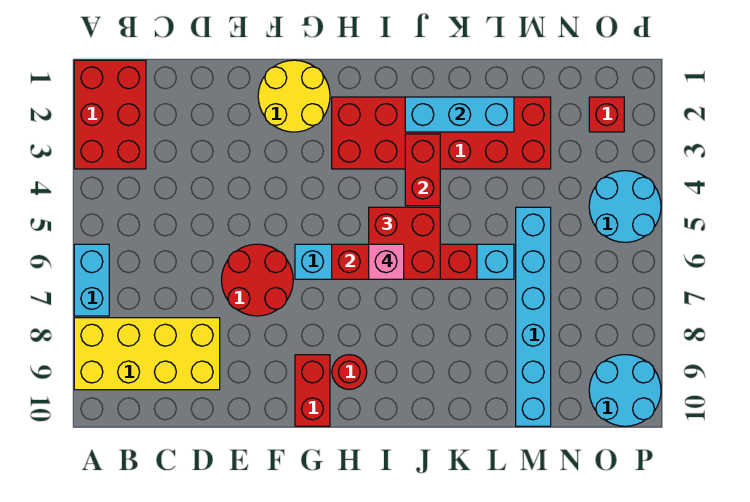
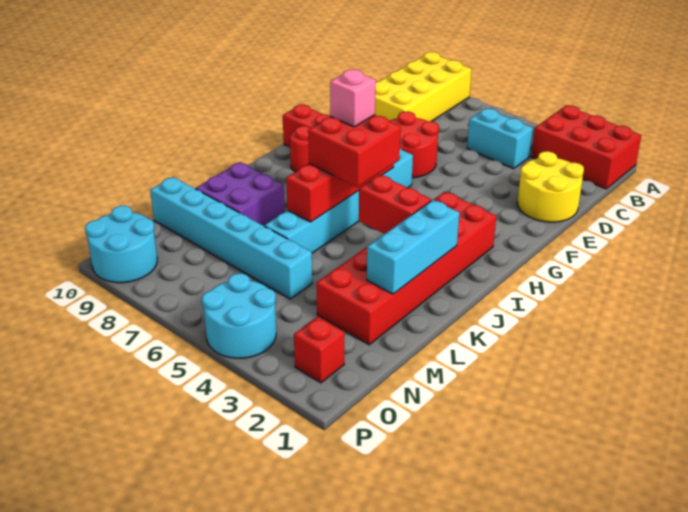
cyan 1x2 brick [74,244,109,316] -> cyan 1x2 brick moved to [467,109,533,169]
yellow 2x2 round brick [258,60,330,132] -> yellow 2x2 round brick moved to [517,151,584,222]
none -> purple 2x2 brick [196,162,285,226]

